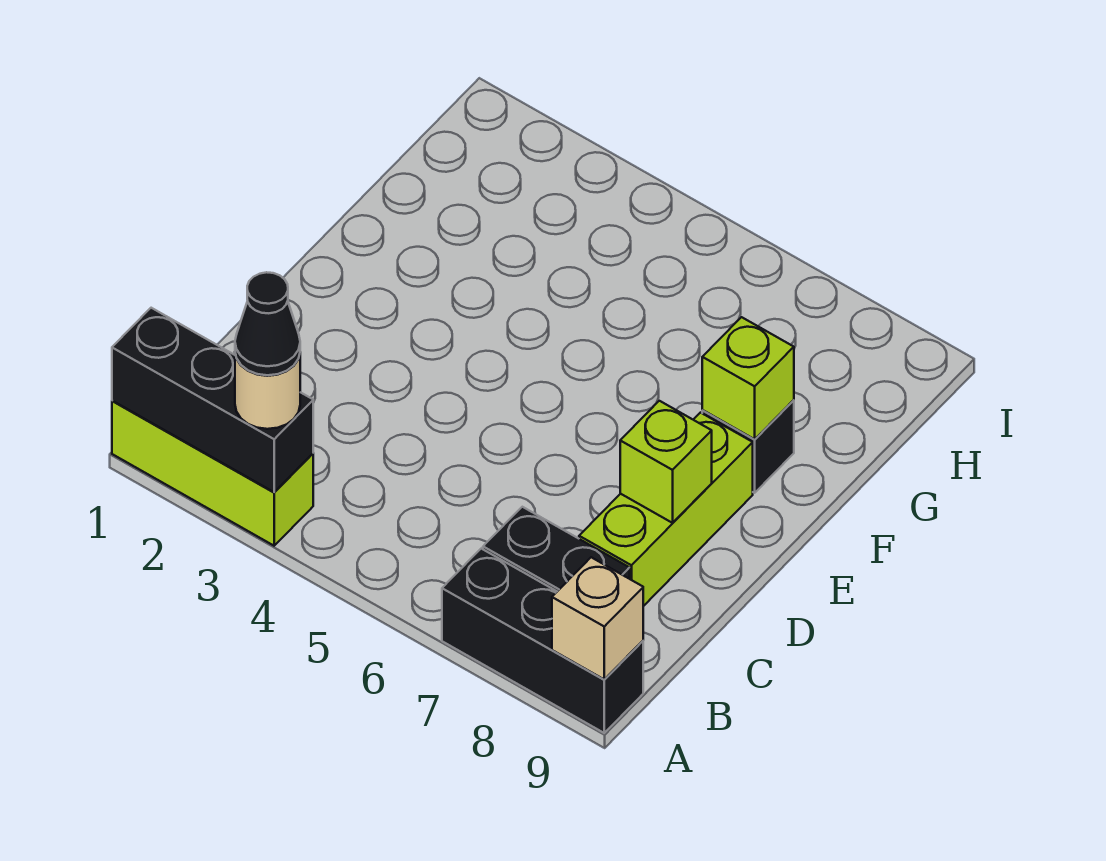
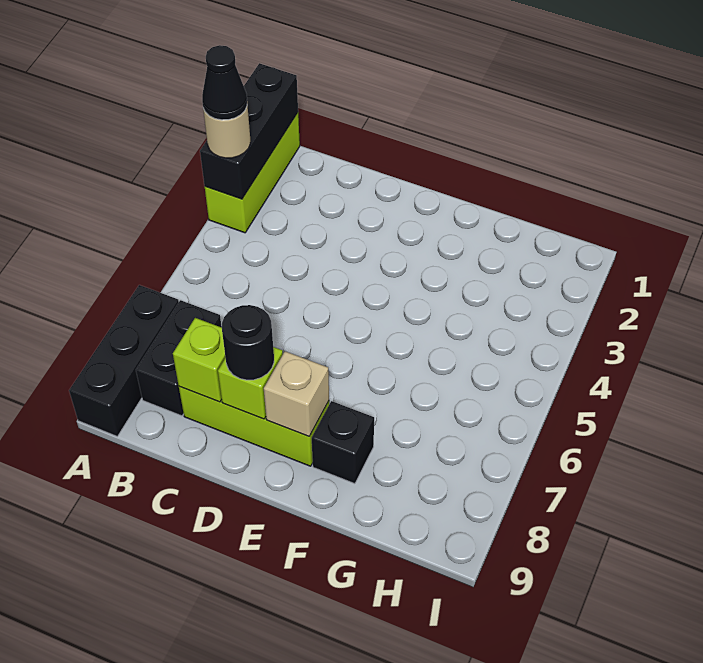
tan 1x1 brick [552,557,643,680] -> tan 1x1 brick moved to [264,351,329,436]
none -> black 1x1 round brick [222,305,274,380]
lime 1x1 brick [702,317,794,439] -> lime 1x1 brick moved to [173,318,225,402]

